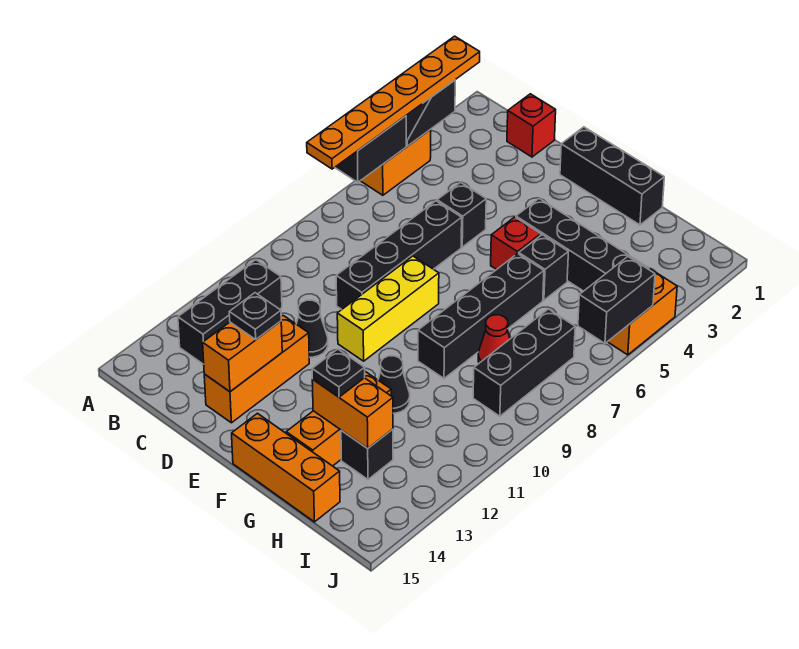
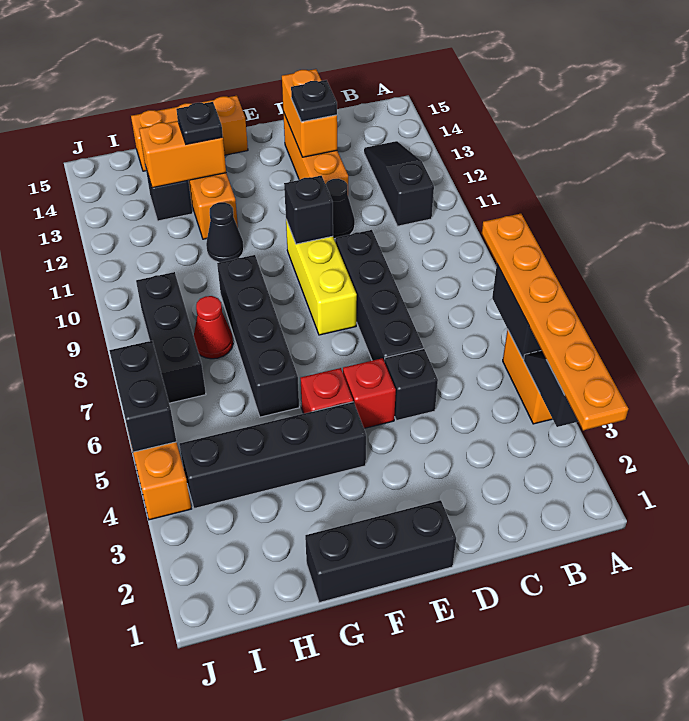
black 1x3 brick [178,260,282,364] -> black 1x3 slope [364,141,434,226]
red 1x1 brick [507,94,556,157] -> red 1x1 brick moved to [343,358,396,428]
black 1x1 brick [519,235,568,300] -> black 1x1 brick moved to [284,176,333,244]

